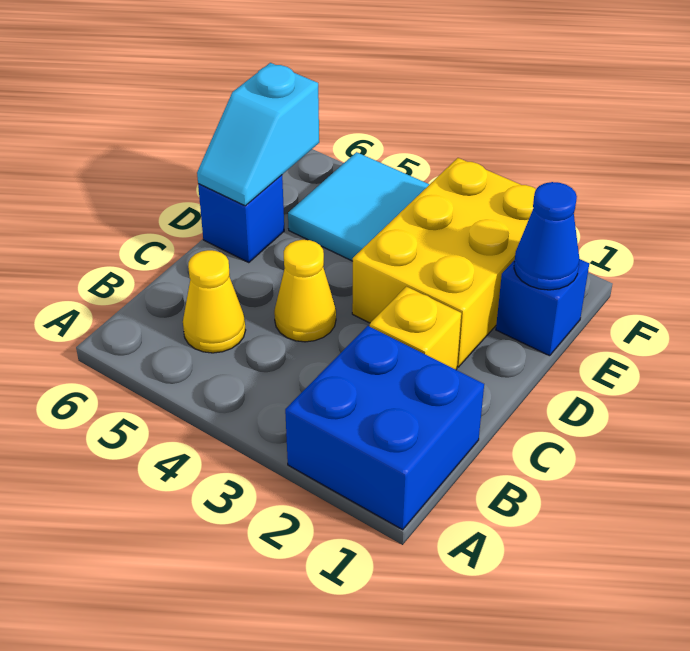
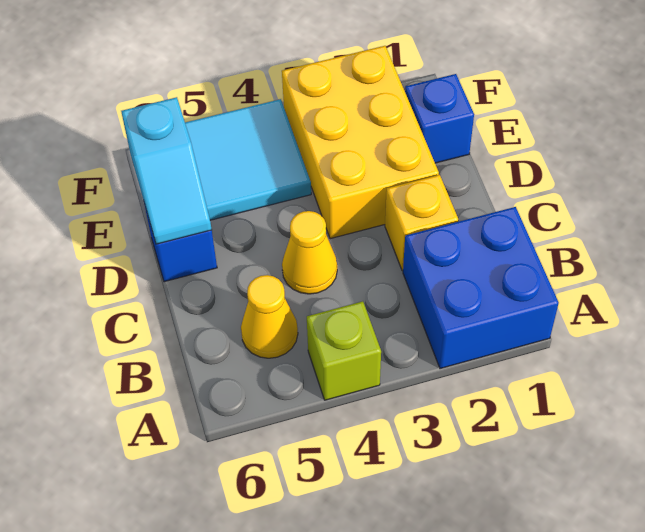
none -> lime 1x1 brick [307,301,381,400]
blue 1x1 cone [514,182,579,290] -> none

